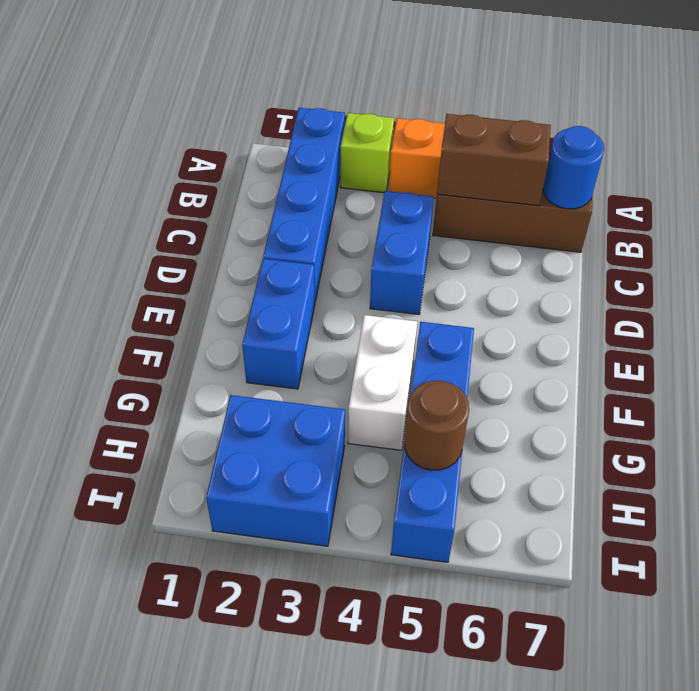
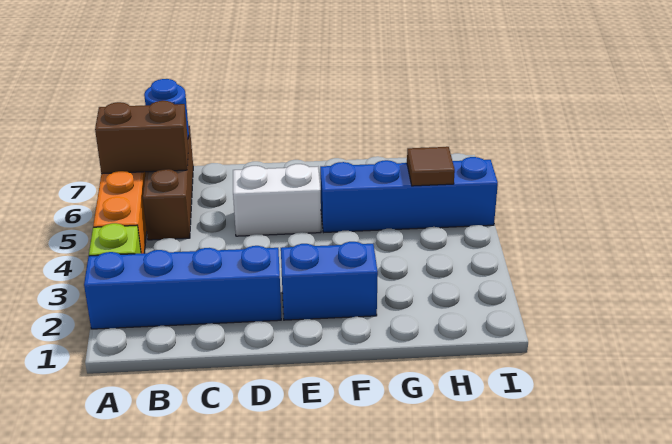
brown 1x2 brick [437,114,551,206] -> brown 1x2 brick turned to [95,101,188,174]
blue 1x2 brick [370,191,434,314] -> none
white 1x2 brick [348,315,417,450] -> white 1x2 brick moved to [233,164,321,236]
blue 2x2 brick [206,395,345,546] -> none
brown 1x1 round brick [405,381,469,470] -> brown 1x1 tile [407,147,455,186]

